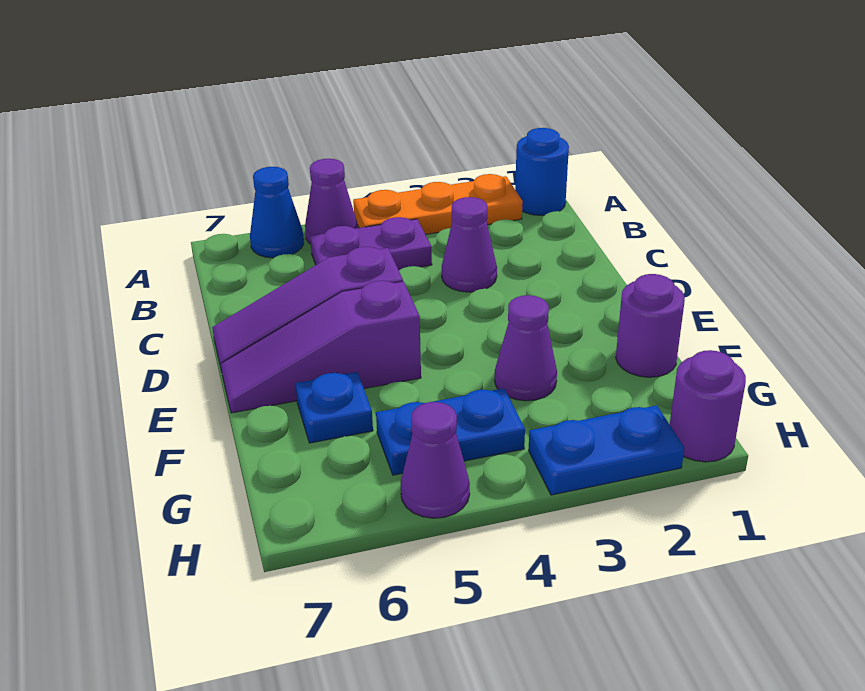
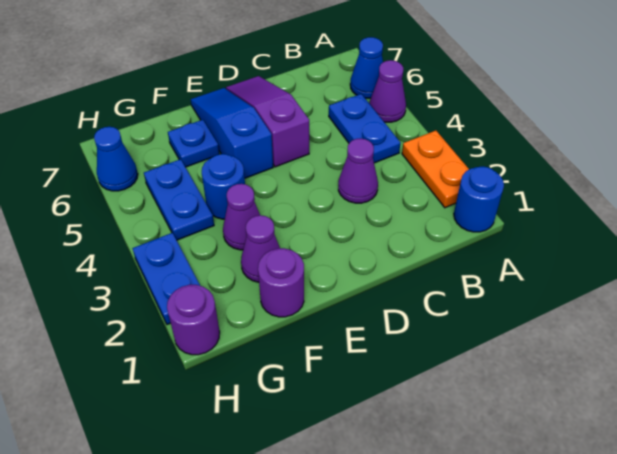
orange 1x3 plate [353,174,523,234] -> orange 1x2 plate [402,131,469,208]
purple 1x2 plate [310,217,432,270] -> blue 1x2 plate [329,94,400,163]
purple 1x3 slope [221,281,421,413] -> blue 1x3 slope [191,88,273,178]
none -> blue 1x1 round brick [202,154,245,219]
purple 1x1 cone [401,402,470,518] -> purple 1x1 cone moved to [241,215,280,282]
none -> blue 1x1 cone [94,127,138,191]

